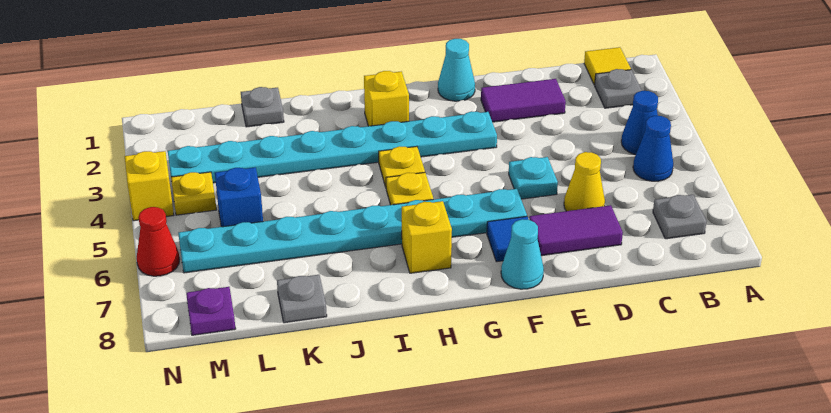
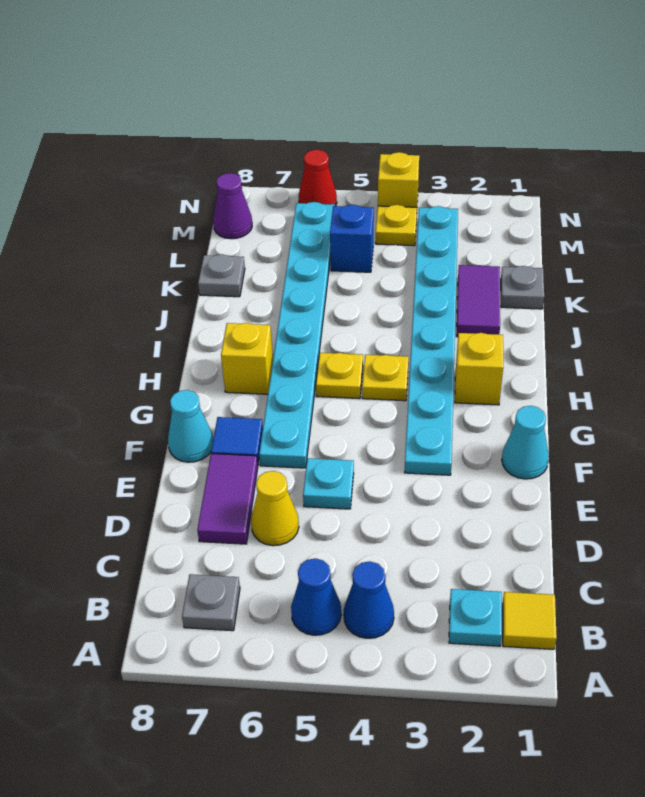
grey 1x1 plate [595,69,642,108] -> cyan 1x1 plate [449,589,502,646]
purple 1x2 tile [481,79,566,122] -> purple 1x2 tile moved to [457,265,500,337]
purple 1x1 plate [186,287,236,335] -> purple 1x1 cone [213,173,252,239]

